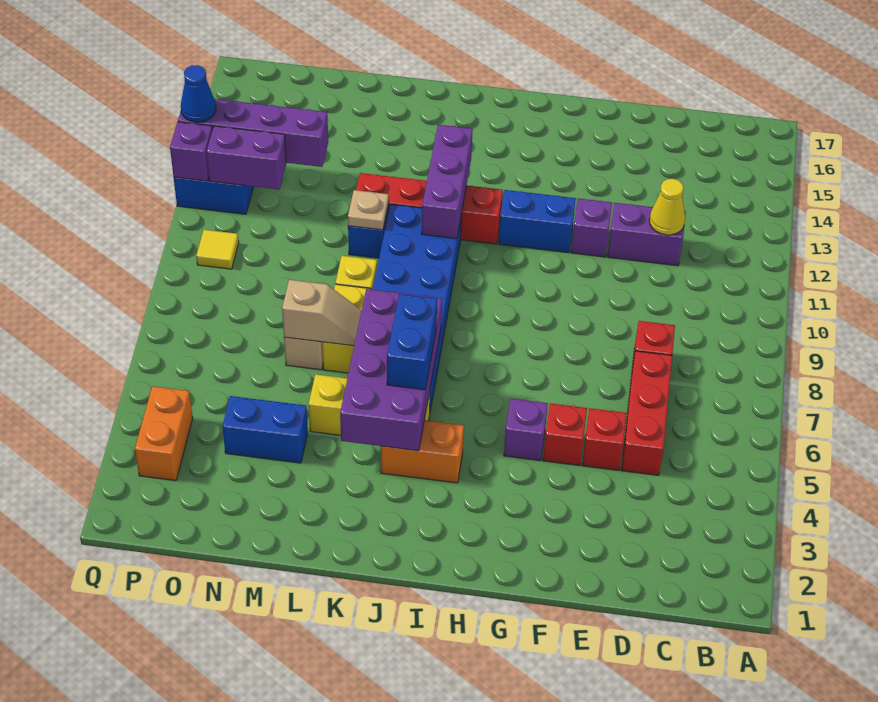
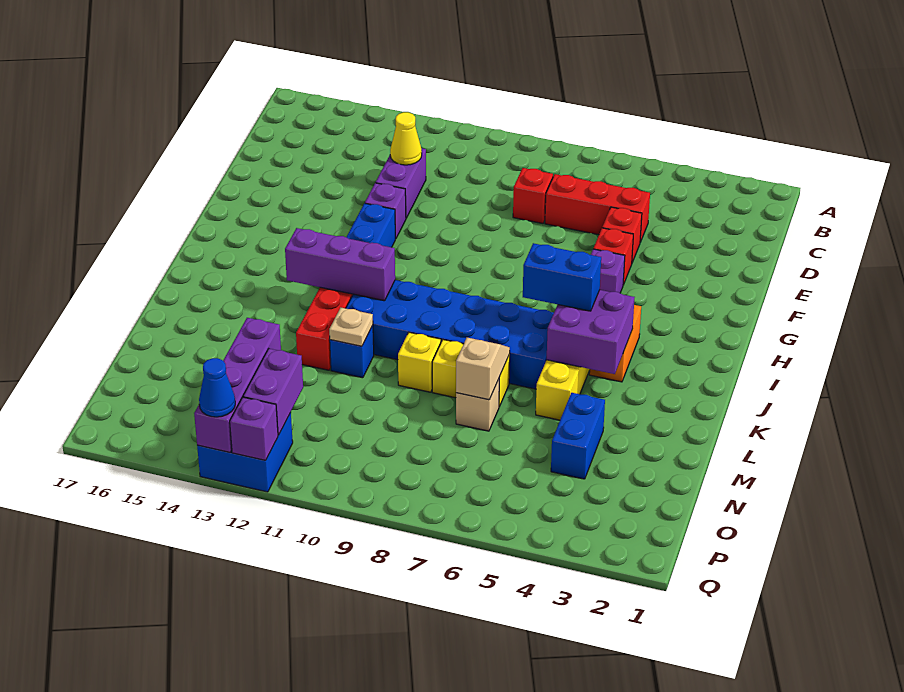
purple 2x4 brick [340,289,442,451] -> purple 2x2 brick [547,290,635,374]
orange 1x2 brick [135,386,193,481] -> none
yellow 1x1 tile [196,230,239,269] -> none

